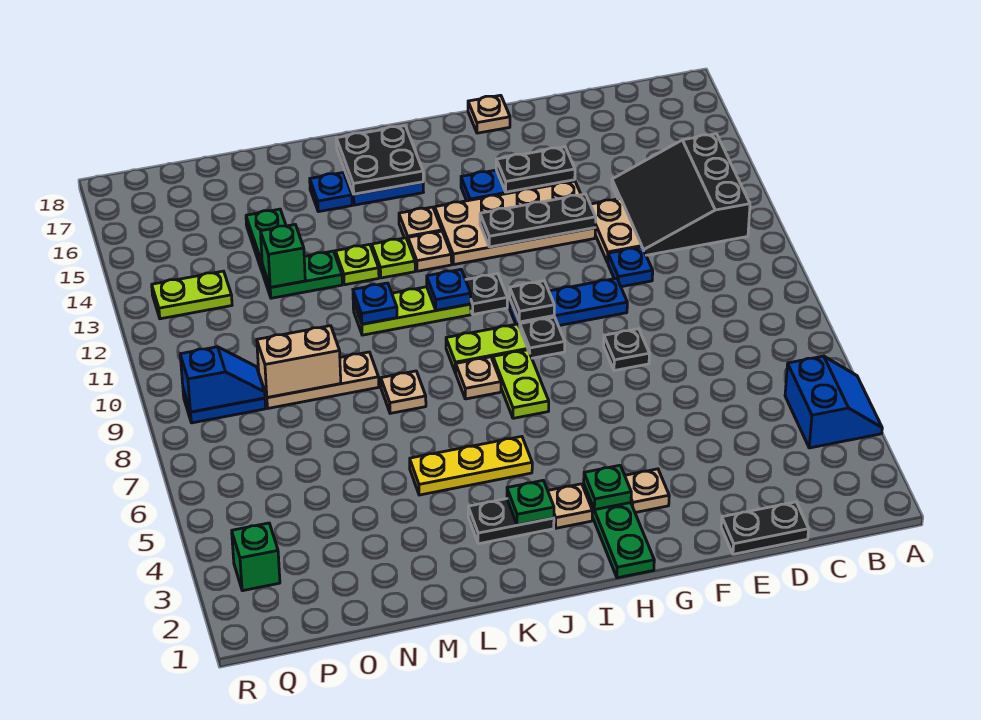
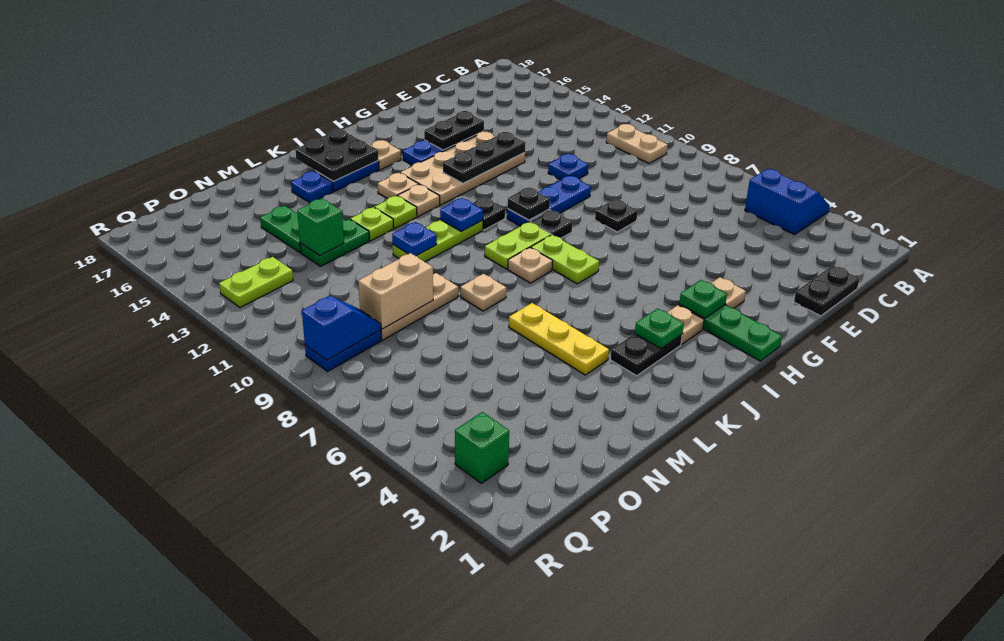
black 3x3 slope [612,134,750,255] -> none
tan 1x2 plate [590,199,642,263] -> tan 1x2 plate moved to [606,124,668,164]
tan 1x1 plate [468,95,510,133] -> tan 1x1 plate moved to [370,140,401,170]
yellow 1x3 plate [410,437,532,495] -> yellow 1x3 plate turned to [509,303,609,375]

